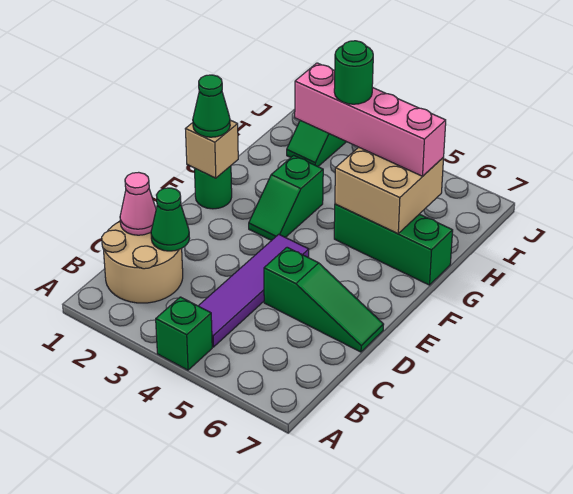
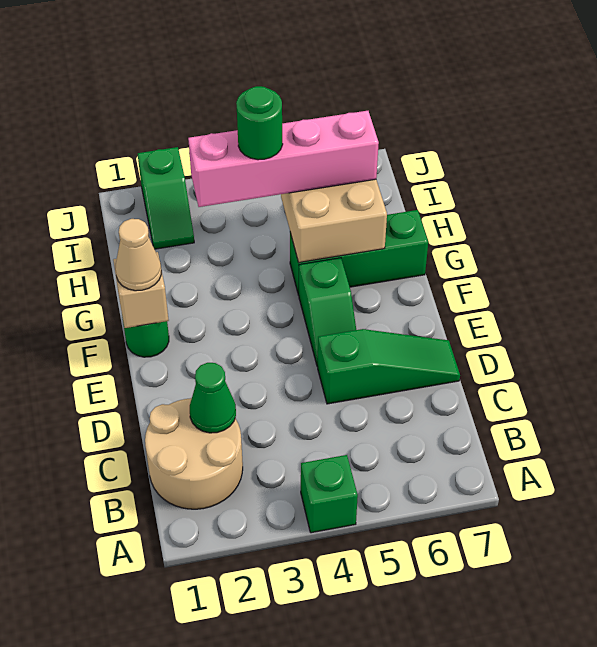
purple 1x4 tile [199,234,309,347] -> none
pink 1x1 cone [120,172,156,235] -> none
green 1x1 cone [193,75,230,137] -> tan 1x1 cone [115,219,161,291]
green 1x2 slope [249,155,323,240] -> green 1x2 slope moved to [299,258,356,367]

